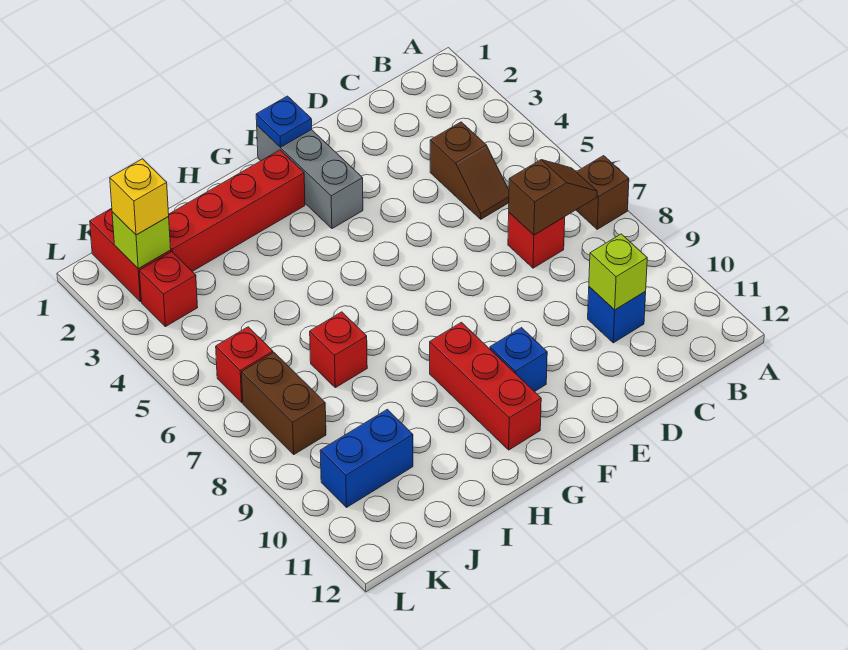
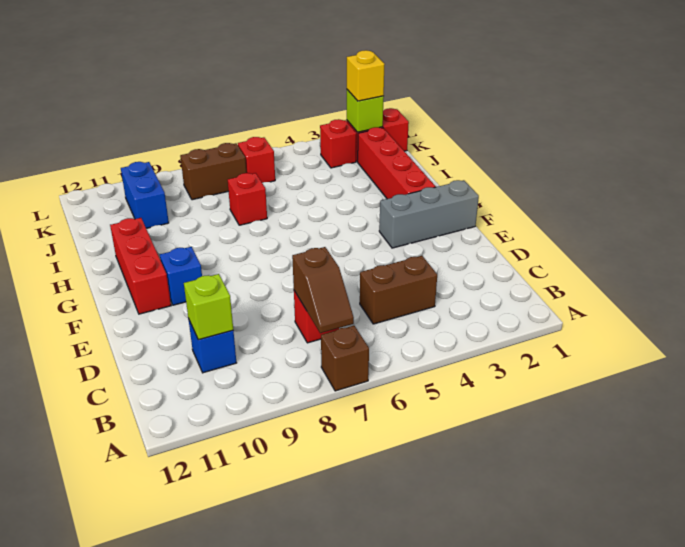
brown 1x2 slope [430,122,509,219] -> brown 1x2 brick [360,256,437,324]
blue 1x1 plate [256,96,312,147] -> none
red 1x3 brick [430,322,541,450] -> red 1x3 brick turned to [110,218,171,314]

